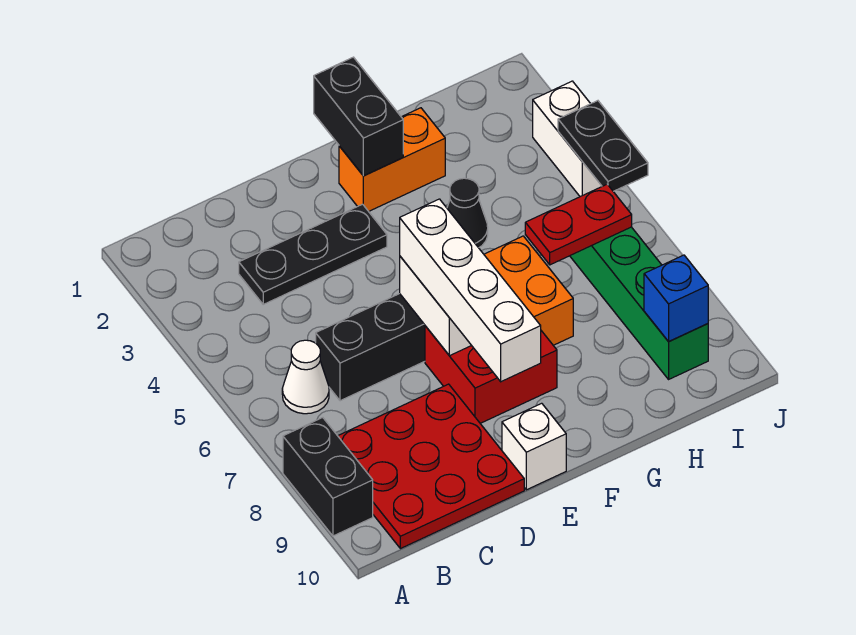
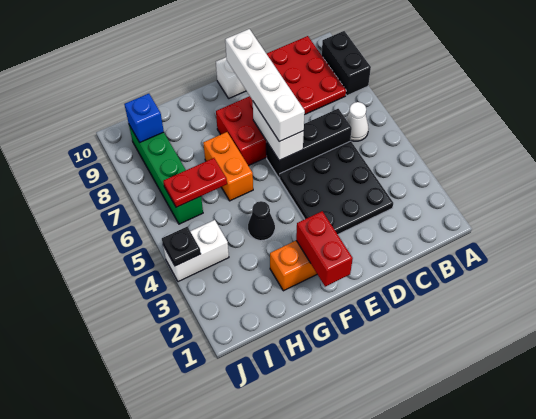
black 1x3 plate [239,204,387,304] -> black 3x3 plate [280,141,393,234]
black 1x2 brick [314,57,403,176] -> red 1x2 brick [296,211,353,287]
white 1x2 brick [533,81,602,197] -> white 1x2 brick turned to [163,220,229,282]
black 1x2 plate [558,101,648,191] -> black 1x1 plate [162,227,201,266]

